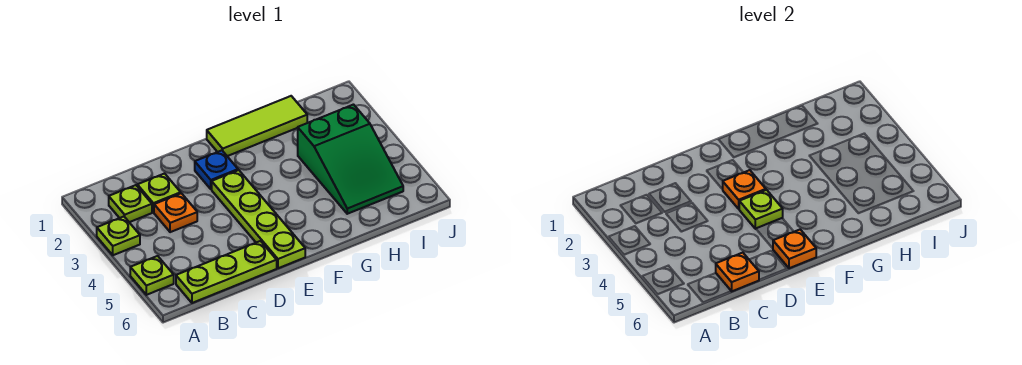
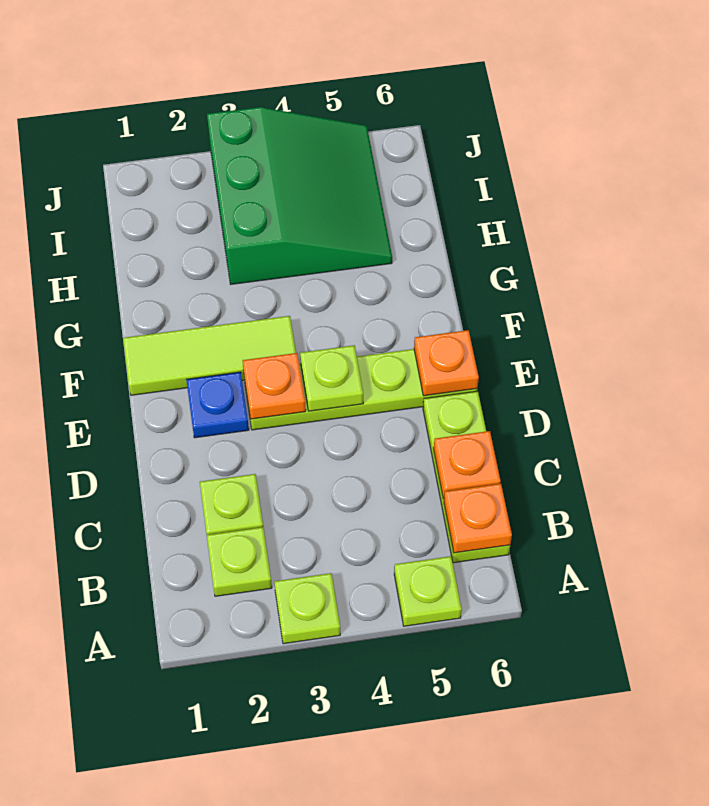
orange 1x1 plate [154,193,197,232] -> orange 1x1 plate moved to [444,484,512,553]
lime 1x3 tile [207,96,307,156] -> lime 1x3 tile turned to [123,316,296,395]
green 2x3 slope [298,105,403,214] -> green 3x3 slope [207,107,392,284]

